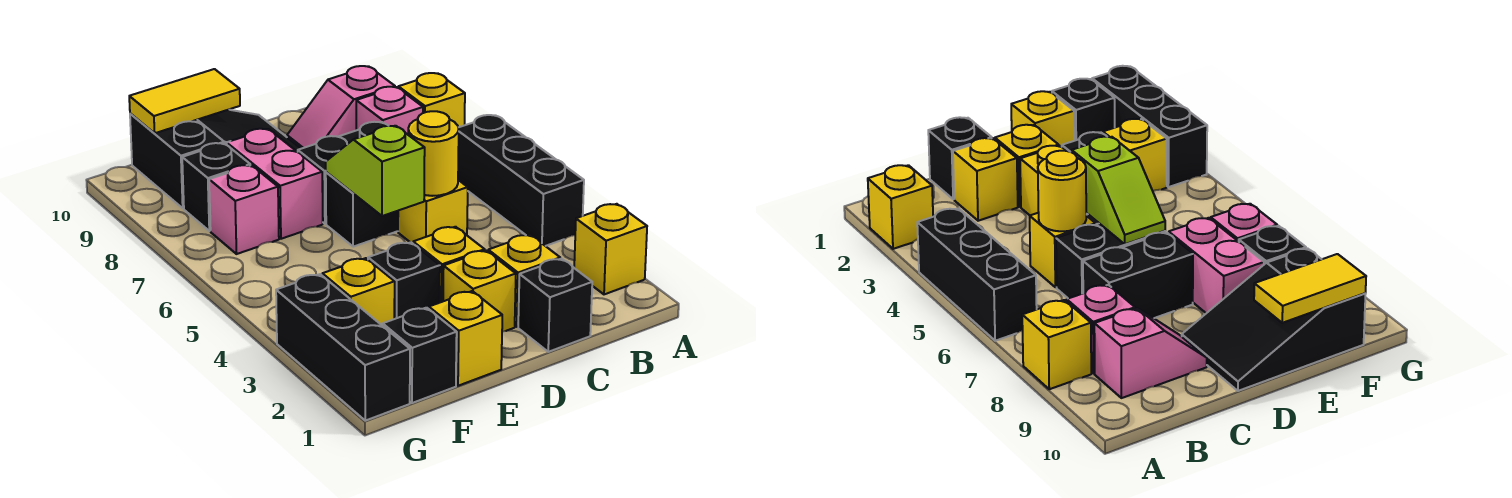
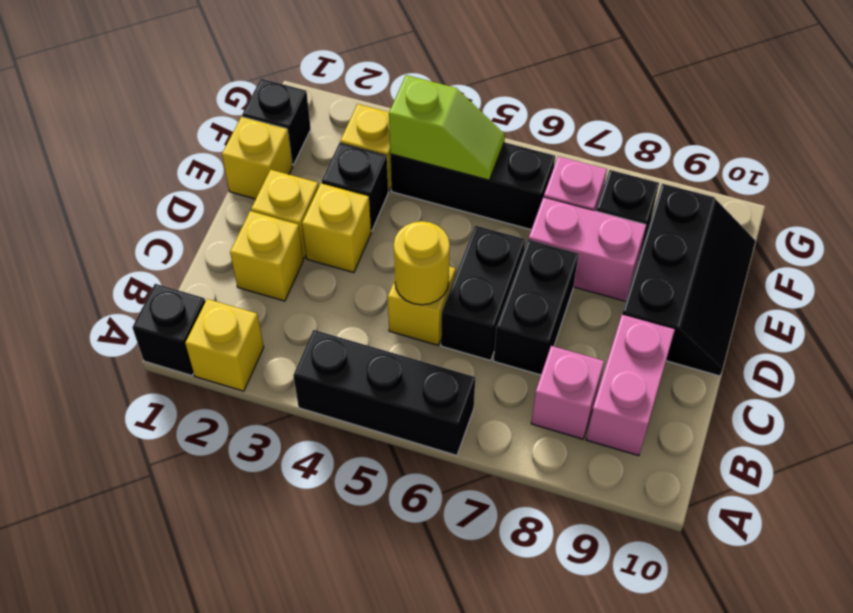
yellow 1x1 brick [398,73,465,127] -> none
pink 1x2 slope [287,66,395,149] -> pink 1x2 brick [586,315,675,456]
black 1x1 brick [518,259,592,352] -> black 1x1 brick moved to [132,284,205,376]
lime 1x2 slope [326,126,425,216] -> lime 1x2 slope moved to [389,75,505,180]
black 2x3 slope [130,110,301,208] -> black 2x3 slope turned to [622,184,756,376]
yellow 1x2 tile [129,69,240,133] -> none
black 1x3 brick [276,274,410,421] -> black 1x3 brick moved to [390,142,555,230]

